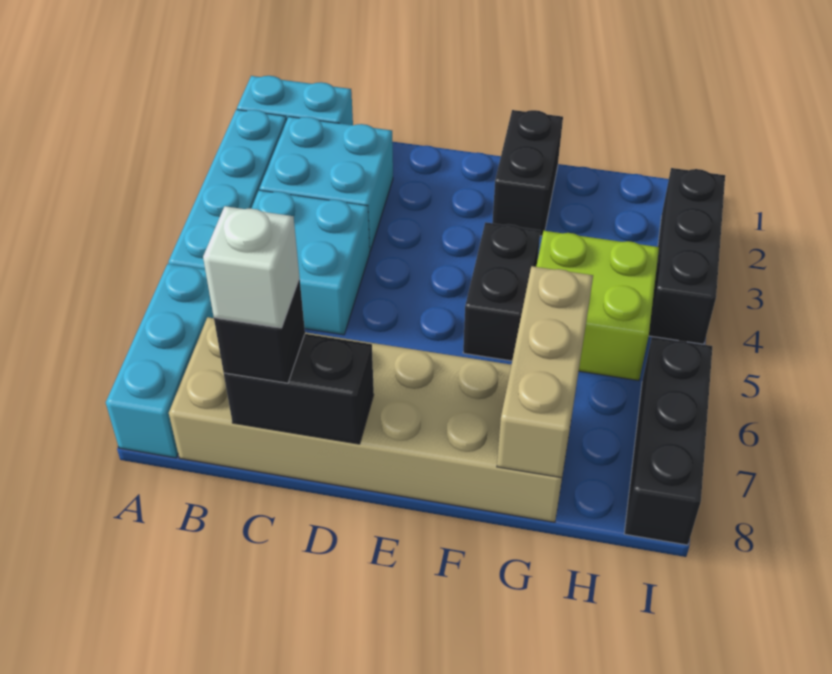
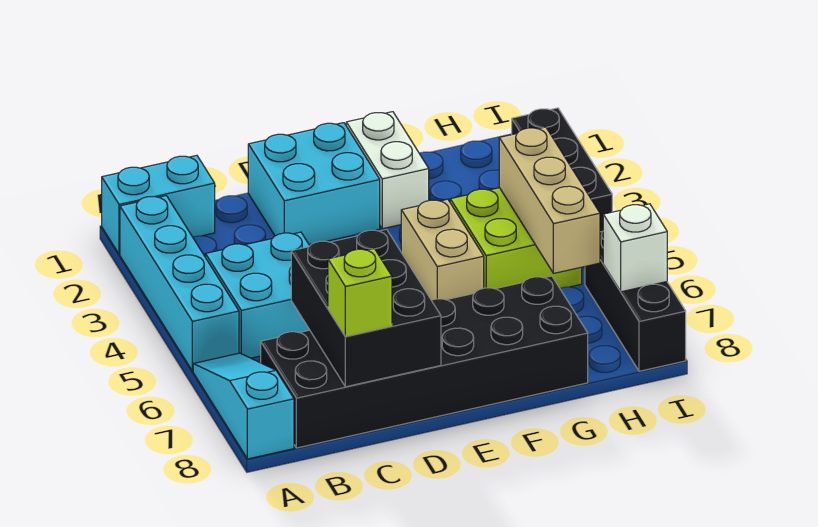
cyan 1x3 brick [106,264,214,458] -> cyan 1x3 slope [193,353,294,459]
cyan 2x2 brick [259,117,393,251] -> cyan 2x2 brick moved to [248,123,380,244]
tan 2x6 brick [169,317,575,522] -> black 2x6 brick [261,276,588,448]
black 1x2 brick [224,334,374,444] -> black 2x3 brick [291,229,441,387]
black 1x1 brick [214,278,305,383] -> lime 1x1 brick [328,249,392,336]
white 1x1 brick [203,206,299,328] -> white 1x1 brick moved to [603,204,667,292]
black 1x2 brick [492,110,563,236] -> white 1x2 brick [346,112,429,229]
black 1x2 brick [463,222,541,361] -> tan 1x2 brick [401,199,484,300]
tan 1x3 brick [497,266,593,478] -> tan 1x3 brick moved to [499,127,600,273]

